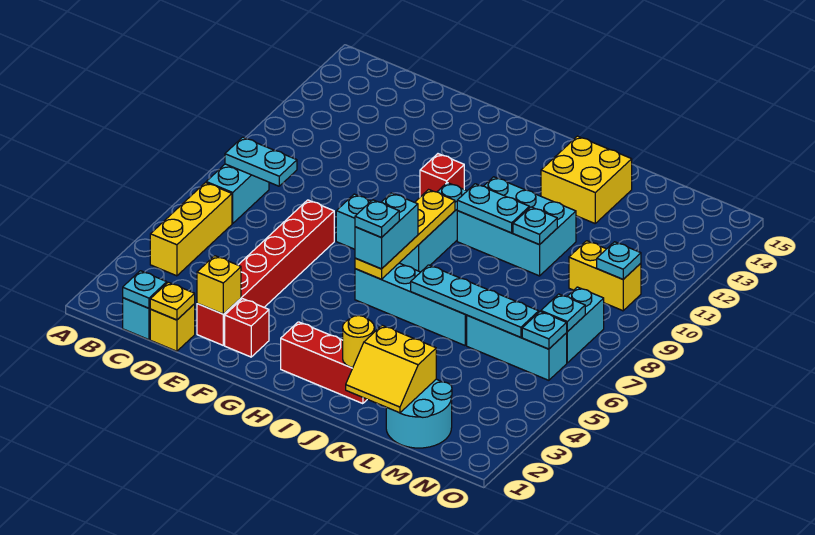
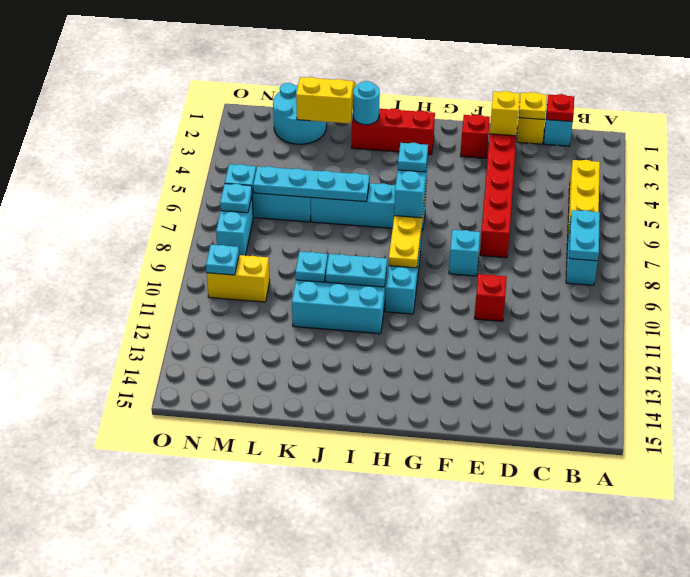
cyan 1x2 plate [225,137,297,186] -> cyan 1x2 plate turned to [569,210,600,261]
cyan 1x1 plate [123,271,167,308] -> red 1x1 plate [546,94,574,122]
red 1x1 brick [420,154,464,197] -> red 1x1 brick moved to [475,274,507,321]
yellow 1x1 round brick [343,316,374,368] -> cyan 1x1 round brick [353,81,380,125]
yellow 2x2 brick [541,136,632,223] -> none

